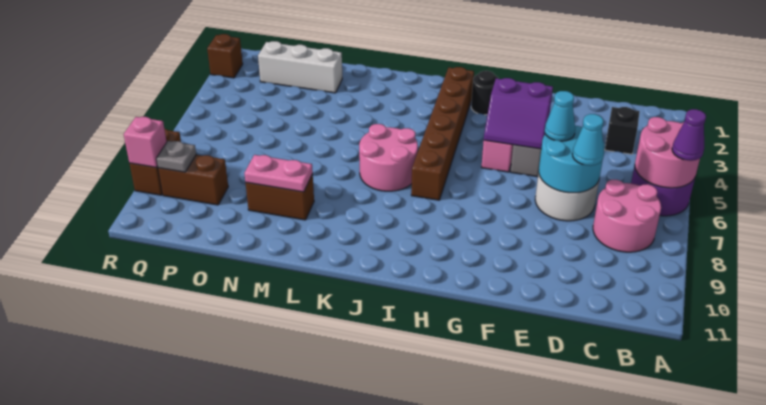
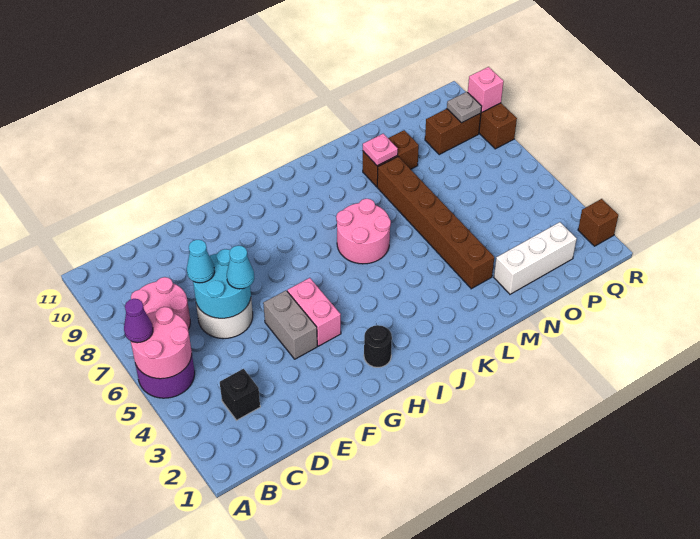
purple 2x2 slope [484,78,553,149] -> none
brown 1x6 brick [411,67,474,200] -> brown 1x6 brick moved to [377,157,494,289]
pink 1x2 plate [244,155,313,192] -> pink 1x1 plate [363,134,398,166]

